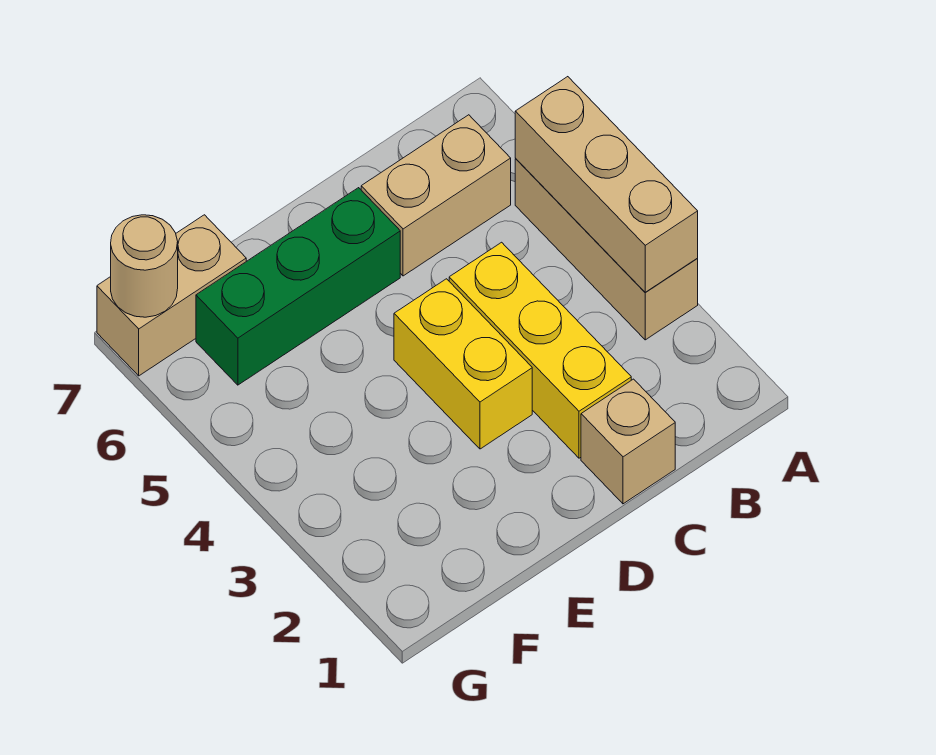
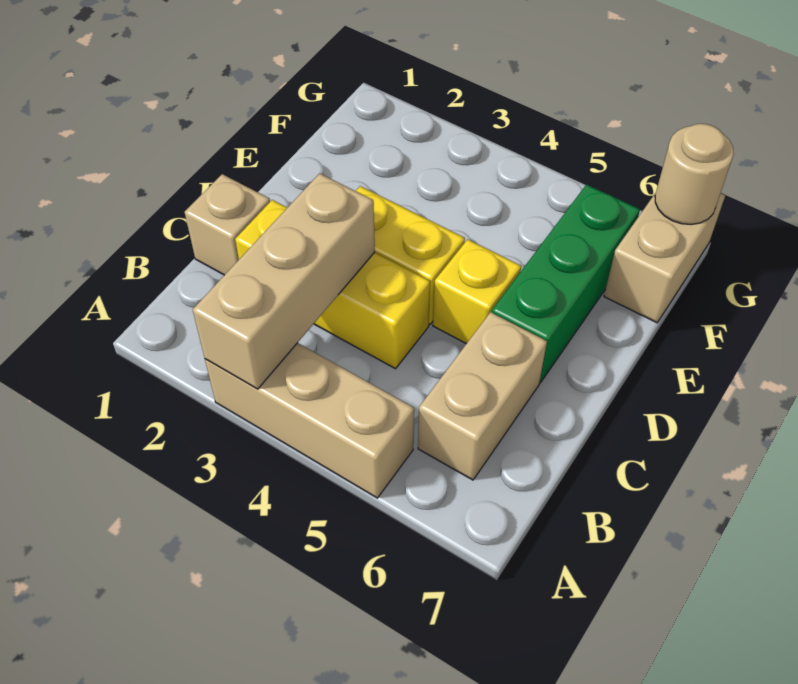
tan 1x3 brick [515,77,698,292] -> tan 1x3 brick turned to [193,173,375,389]
none -> yellow 1x1 brick [433,239,521,344]

